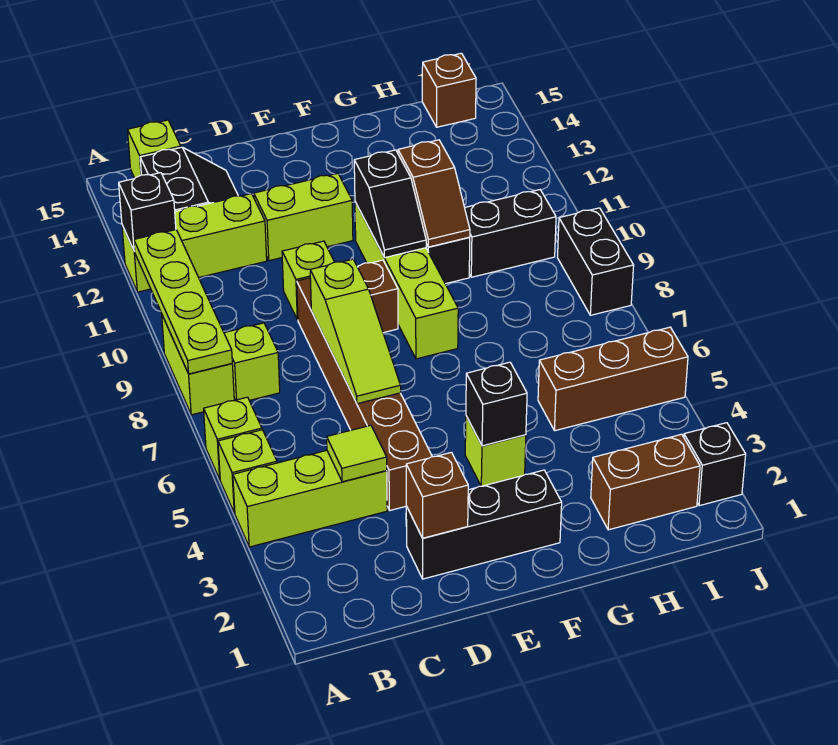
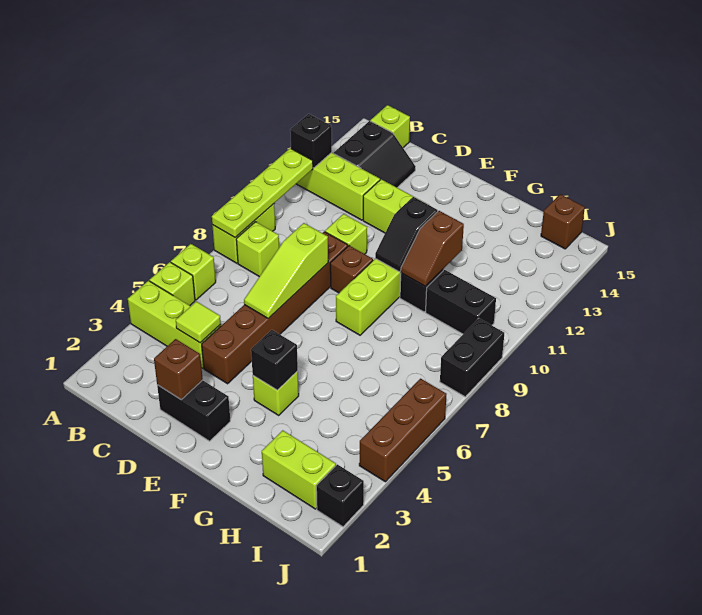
black 1x3 brick [406,470,562,579] -> black 1x2 brick [157,380,230,441]
brown 1x2 brick [591,434,700,530] -> lime 1x2 brick [262,430,336,509]
brown 1x3 brick [538,327,688,431] -> brown 1x3 brick turned to [359,379,446,482]

